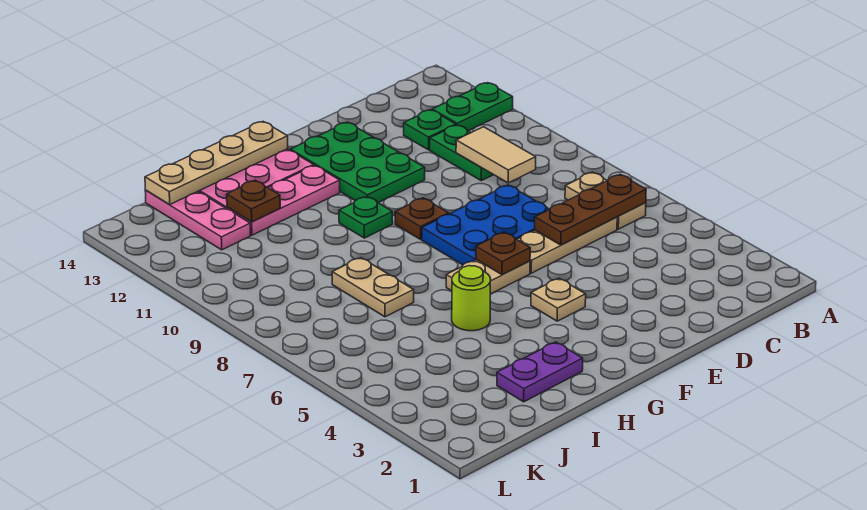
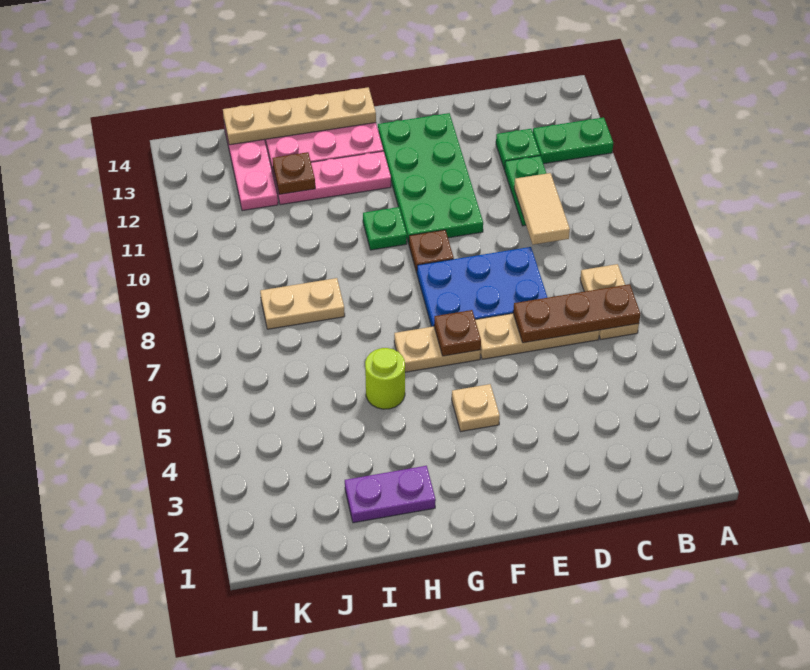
green 2x3 plate [290,122,425,203] -> green 2x4 plate [378,113,483,243]
tan 1x2 plate [332,258,414,317] -> tan 1x2 plate turned to [260,278,345,329]

